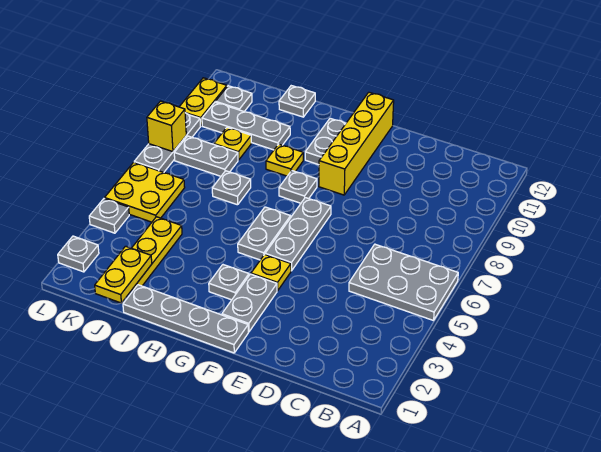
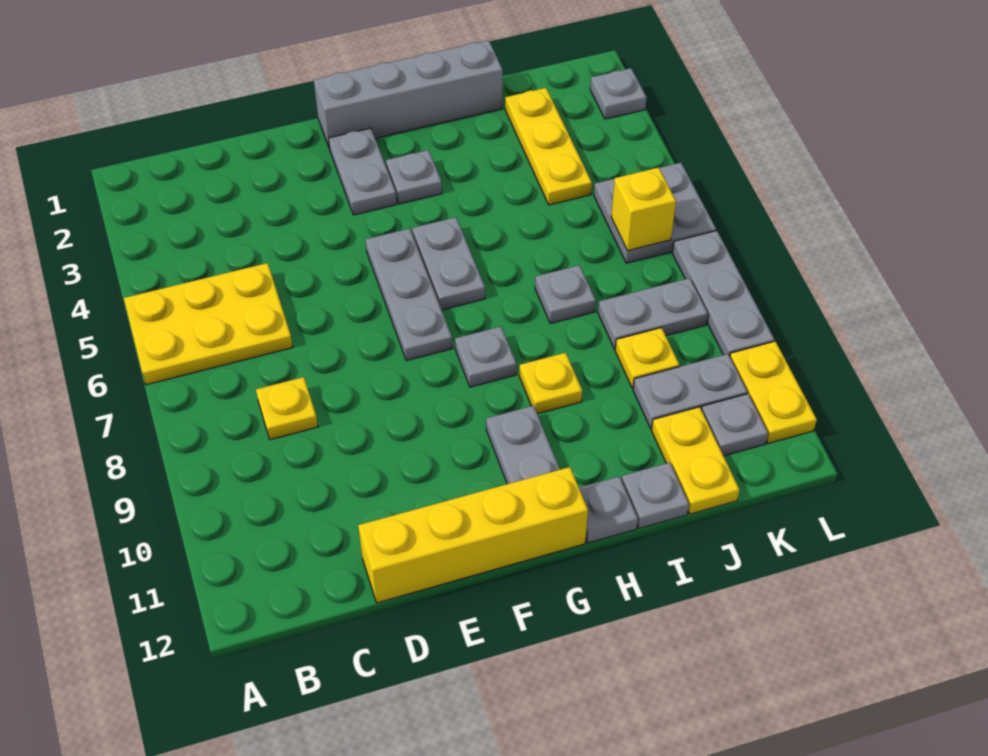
grey 2x3 plate [349,244,458,321] -> yellow 2x3 plate [124,263,293,385]
grey 1x4 plate [123,285,248,353] -> grey 1x4 brick [314,40,503,149]
yellow 1x1 plate [251,254,291,291] -> yellow 1x1 plate moved to [256,377,318,440]
yellow 1x4 brick [319,92,394,195] -> yellow 1x4 brick turned to [358,467,588,603]
grey 1x3 plate [202,102,290,150] -> grey 1x2 plate [633,354,747,429]
yellow 1x2 plate [95,246,152,303] -> yellow 1x2 plate moved to [652,407,740,514]
yellow 2x2 plate [105,162,185,222] -> grey 2x2 plate [594,163,716,263]
grey 1x1 plate [89,199,129,233] -> grey 1x1 plate moved to [579,476,638,543]
yellow 1x1 brick [147,101,186,152] -> yellow 1x1 brick moved to [611,167,676,251]

